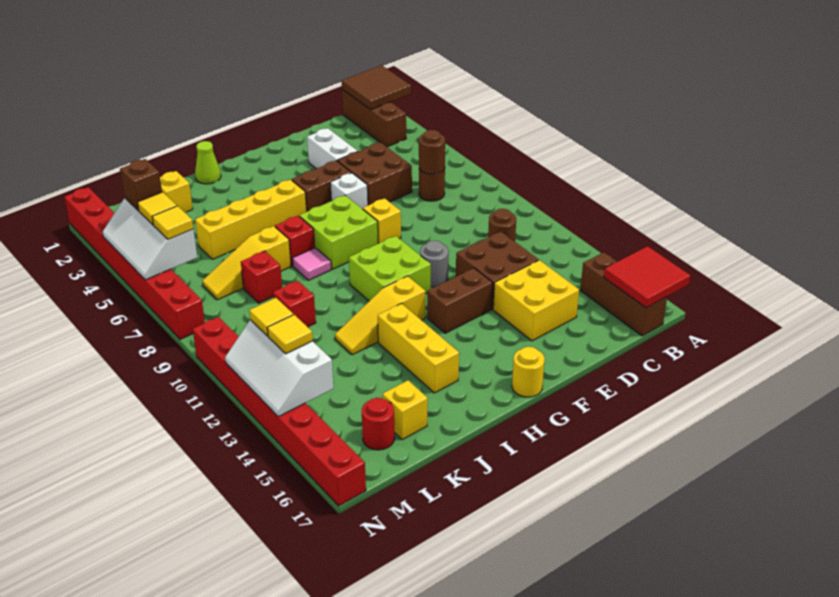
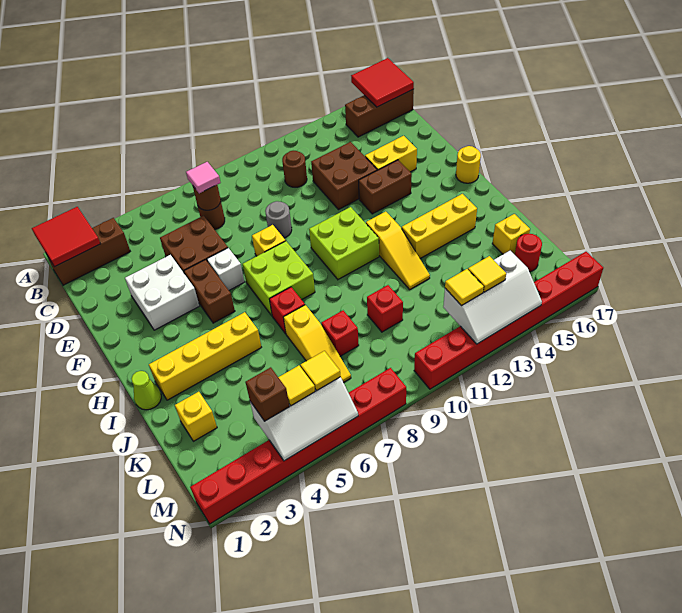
brown 2x2 tile [342,65,411,110] -> red 2x2 tile [32,207,100,267]
yellow 2x2 brick [493,260,579,341] -> yellow 1x2 brick [365,136,417,172]
white 1x2 brick [307,128,358,169] -> white 2x2 brick [125,255,199,330]
grey 1x1 round brick [420,241,449,287] -> grey 1x1 round brick moved to [265,201,292,238]
brown 1x2 brick [427,268,492,333] -> brown 1x2 brick turned to [359,160,412,214]
yellow 1x4 brick [195,180,307,259] -> yellow 1x4 brick turned to [149,312,261,400]
pink 1x1 tile [292,248,331,280] -> pink 1x1 tile moved to [186,162,221,193]

